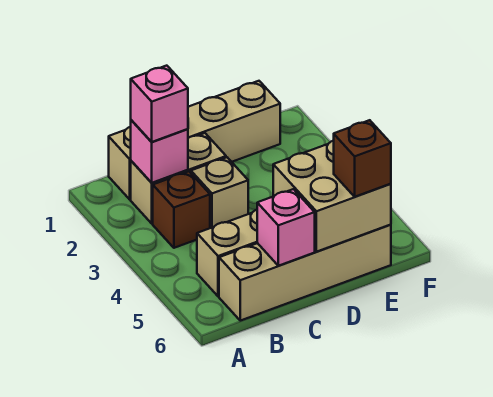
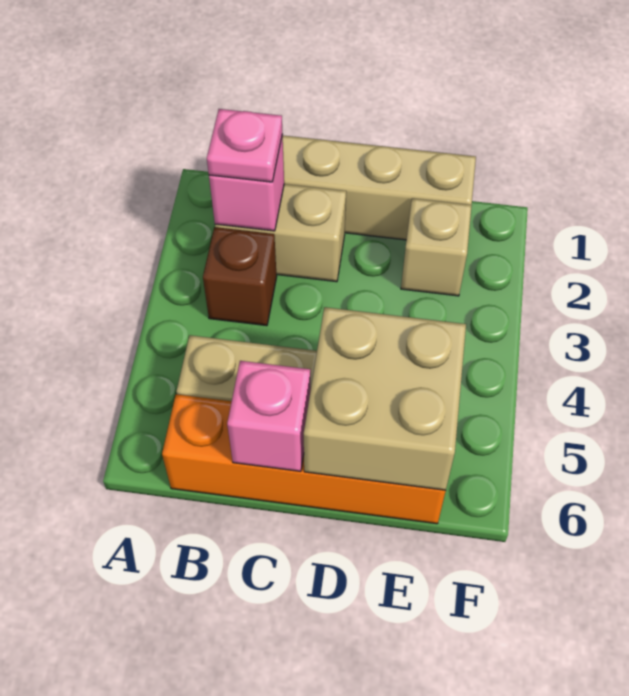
pink 1x1 brick [131,66,188,142] -> pink 1x1 plate [207,109,282,182]
tan 1x4 brick [219,225,391,321] -> orange 1x4 brick [162,394,446,524]
tan 1x1 brick [191,157,248,228] -> tan 1x1 brick moved to [401,198,472,296]
brown 1x1 brick [334,120,391,197] -> none

